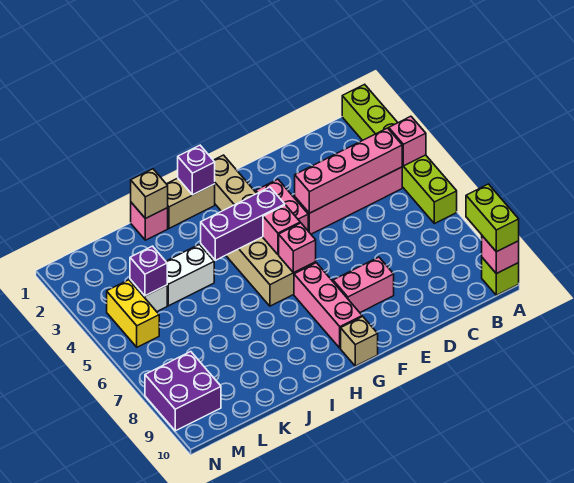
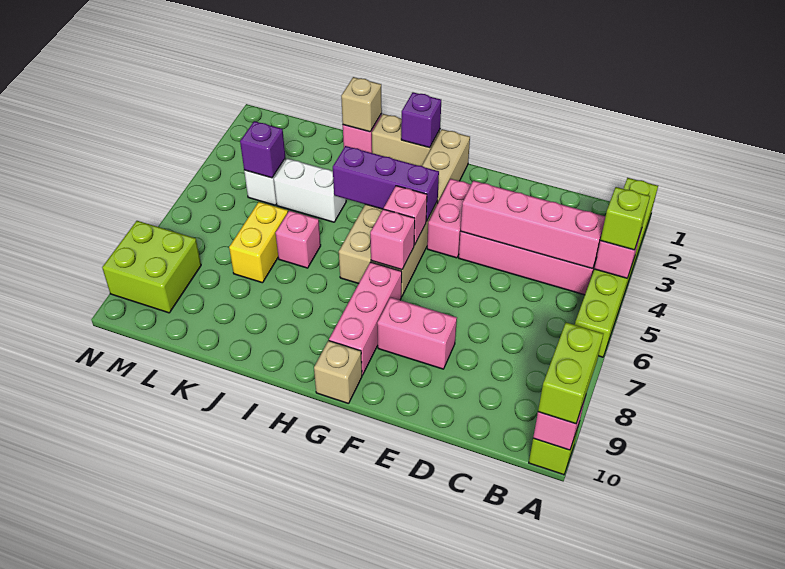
none -> lime 1x1 brick [600,187,650,250]
none -> pink 1x1 brick [276,211,321,268]
yellow 1x2 brick [107,280,159,347] -> yellow 1x2 brick moved to [229,202,288,283]
purple 2x2 brick [145,352,221,431] -> lime 2x2 brick [102,221,201,313]

